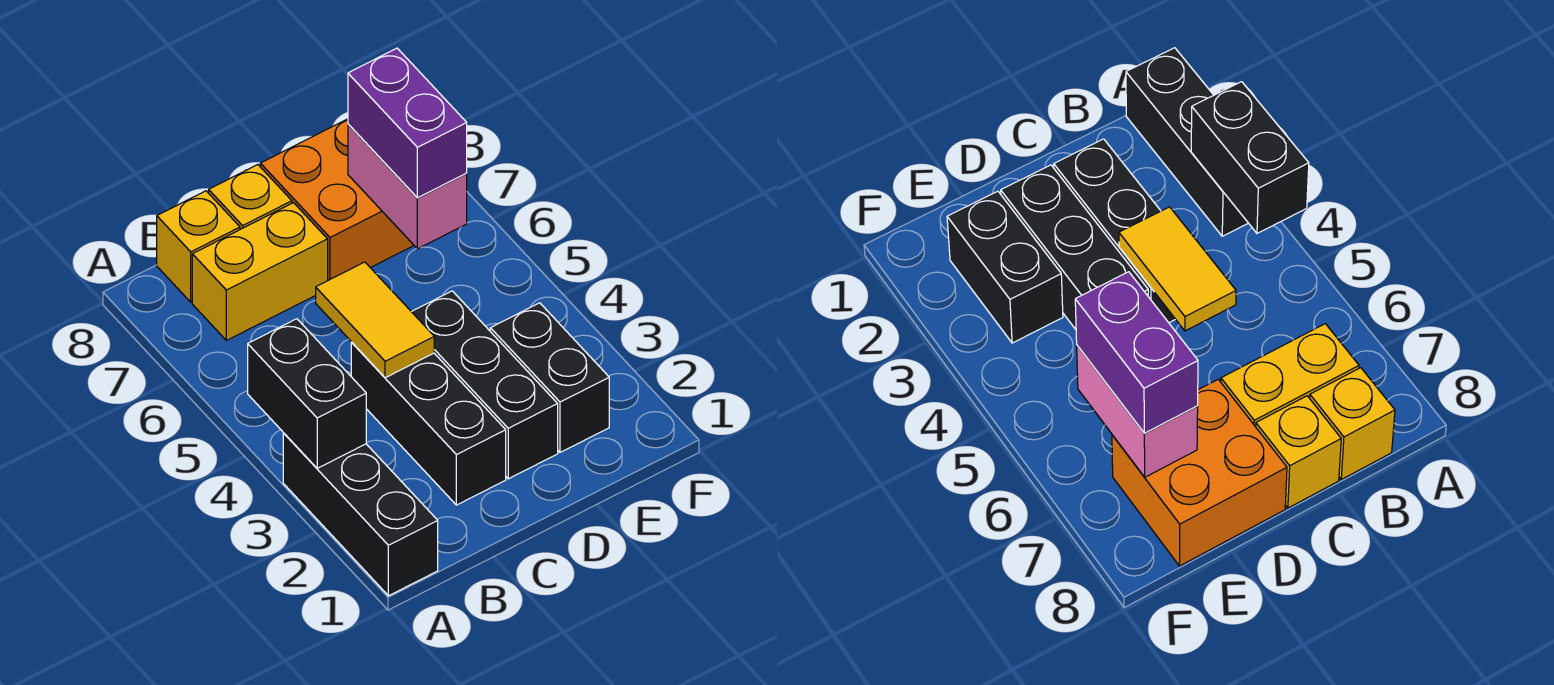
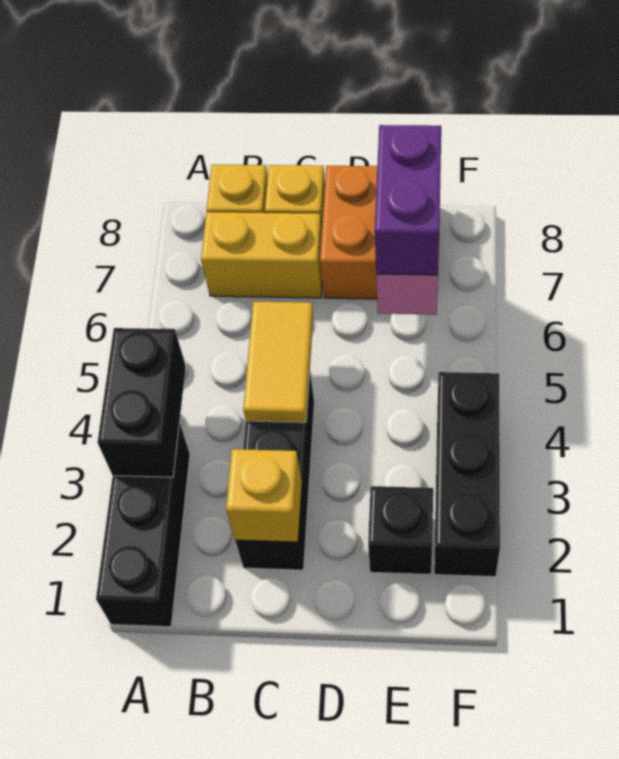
none -> yellow 1x1 brick [226,449,302,542]
black 1x3 brick [412,291,558,479] -> black 1x3 brick moved to [434,372,500,577]
black 1x2 brick [490,303,609,452] -> black 1x1 brick [368,486,433,574]

